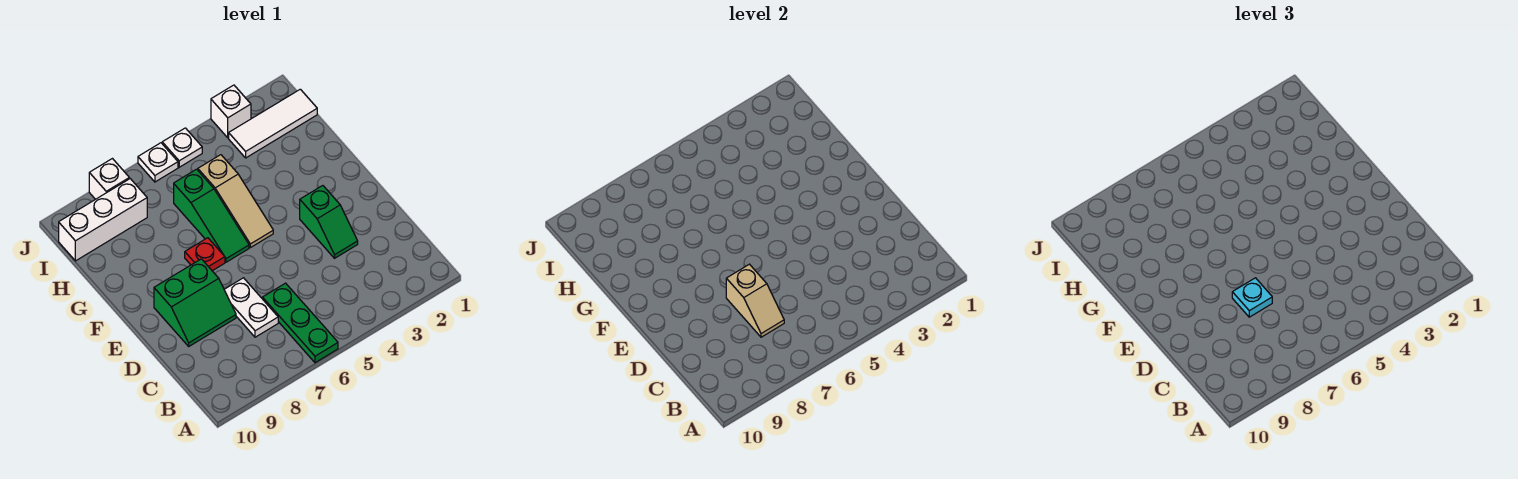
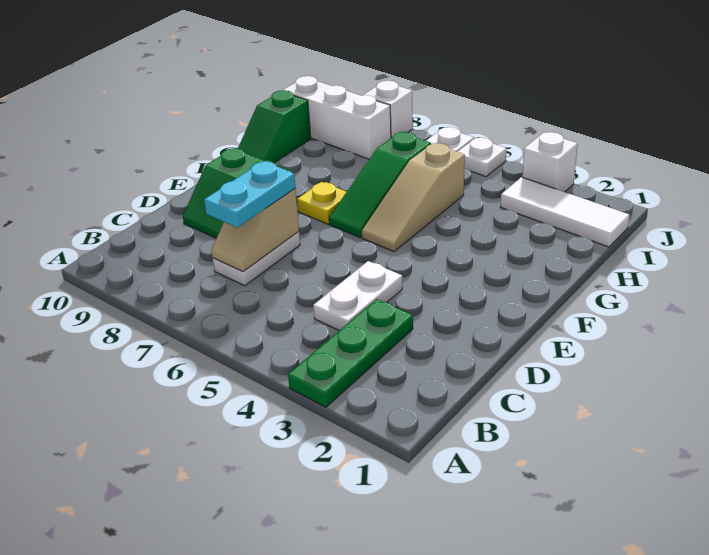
green 1x3 plate [262,283,338,363] -> green 1x3 plate moved to [288,299,413,407]
none -> white 1x2 plate [313,261,402,331]
green 1x2 slope [300,186,358,258] -> green 1x2 slope moved to [238,90,311,163]
cyan 1x1 plate [1232,278,1272,317] -> cyan 1x2 plate [204,162,295,228]
red 1x1 plate [185,238,225,271] -> yellow 1x1 plate [297,182,346,224]

